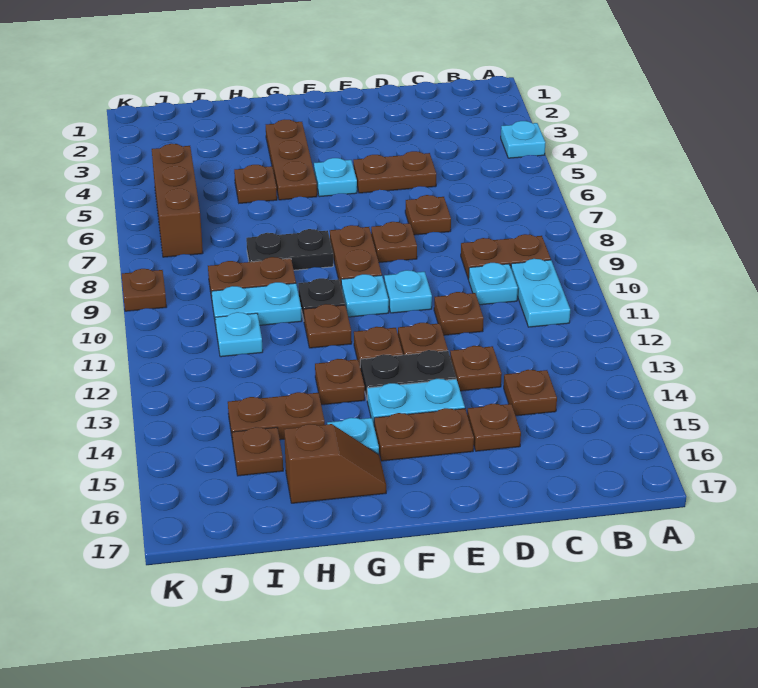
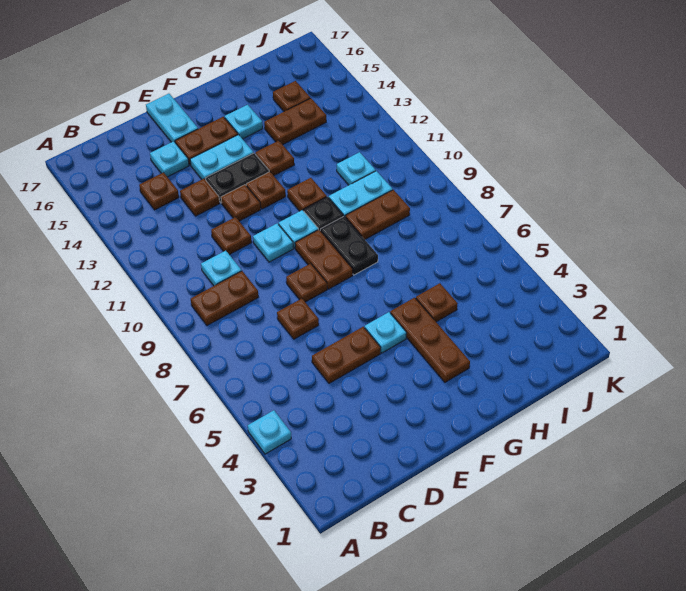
cyan 1x2 plate [511,259,570,327] -> cyan 1x2 plate moved to [146,94,198,142]
brown 1x1 plate [467,404,521,451] -> cyan 1x1 plate [150,141,189,177]
black 1x2 plate [246,229,333,270] -> black 1x2 plate turned to [320,216,378,275]
brown 1x2 slope [284,424,386,503] -> none
brown 1x3 brick [152,144,203,257] -> none
brown 1x1 plate [122,269,167,311] -> none

